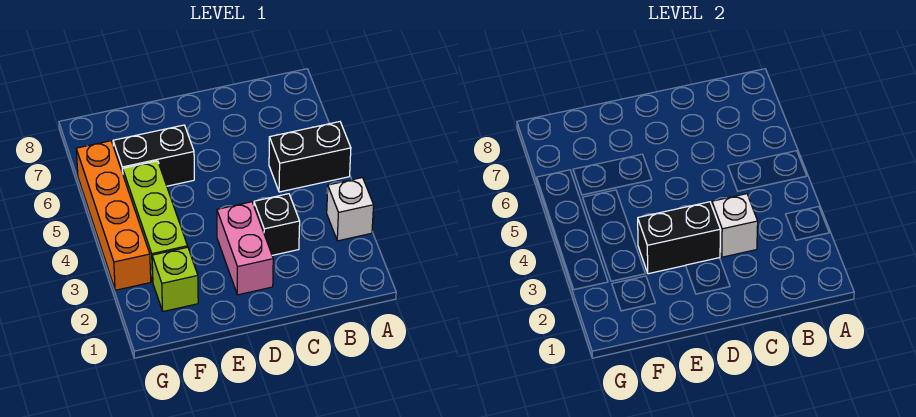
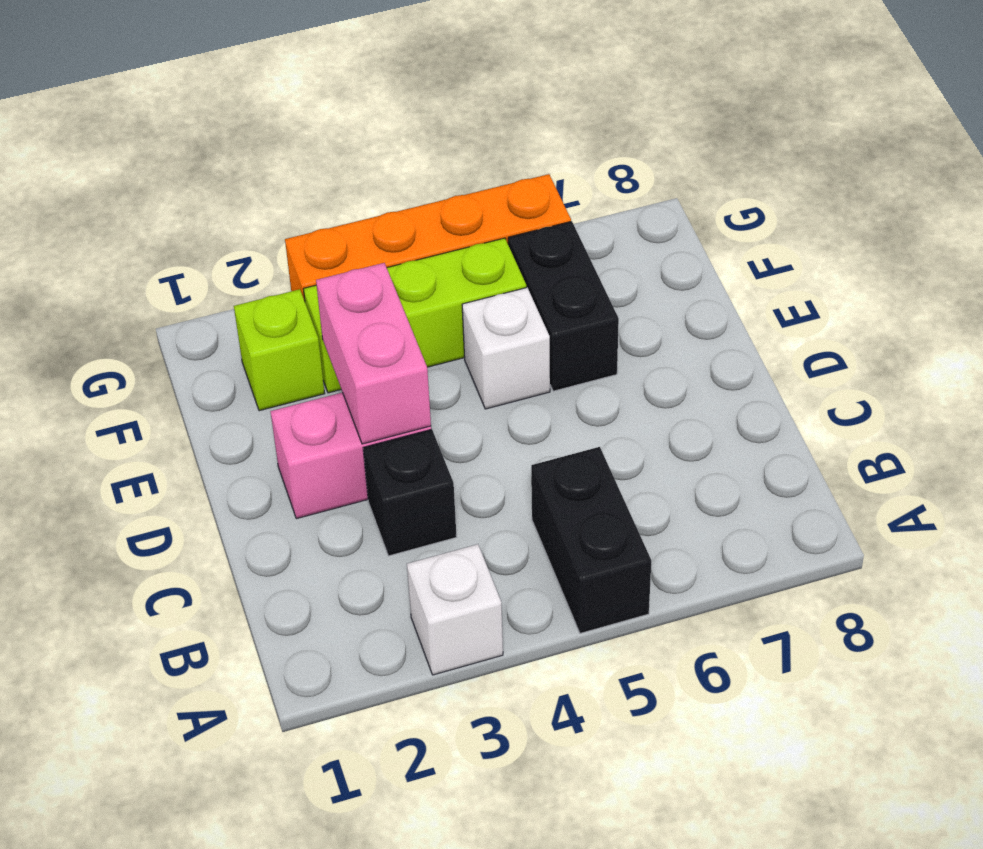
white 1x1 brick [712,194,758,257] -> white 1x1 brick moved to [462,288,550,409]
black 1x2 brick [638,202,720,274] -> pink 1x2 brick [316,263,431,444]

